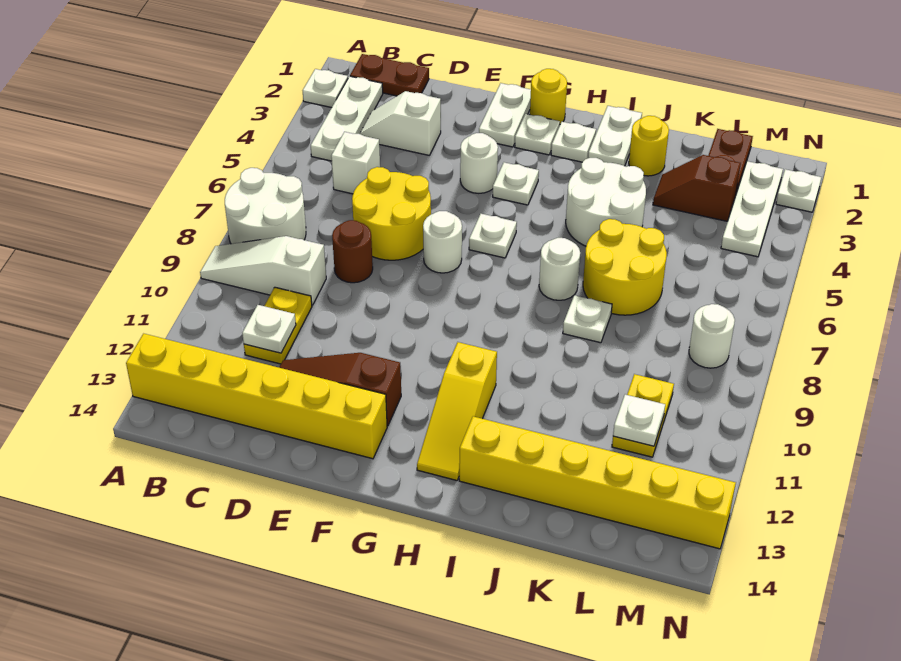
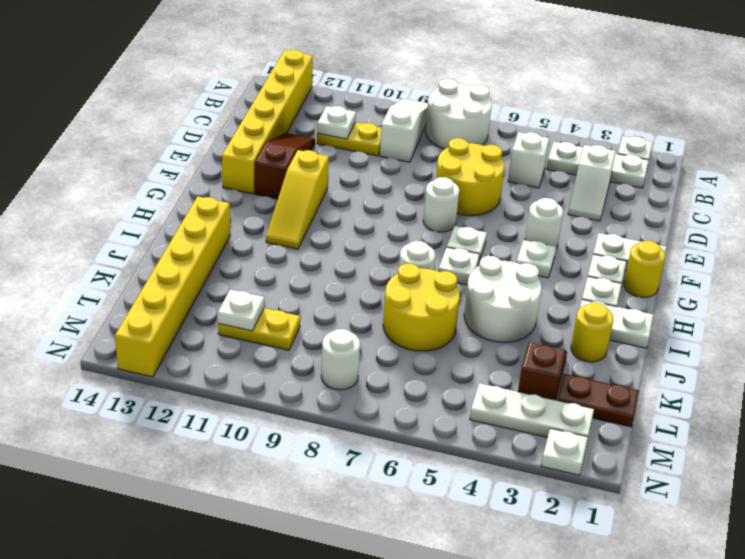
brown 1x2 plate [350,54,429,96] -> none
white 1x2 slope [360,91,441,155] -> white 1x2 slope turned to [568,145,616,221]
brown 1x1 round brick [332,220,373,283] -> none
yellow 1x3 slope [417,342,497,480] -> yellow 1x3 slope turned to [266,150,329,249]
white 1x1 plate [563,295,612,343] -> white 1x1 plate moved to [438,247,480,285]

